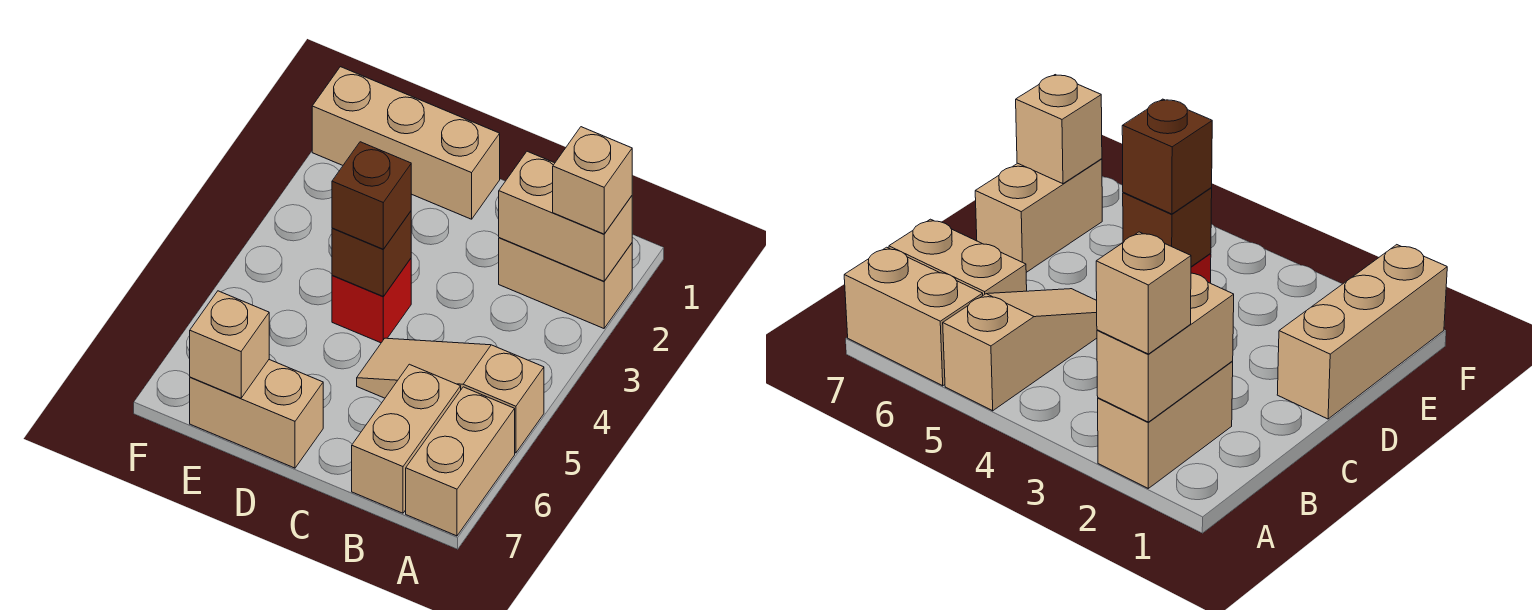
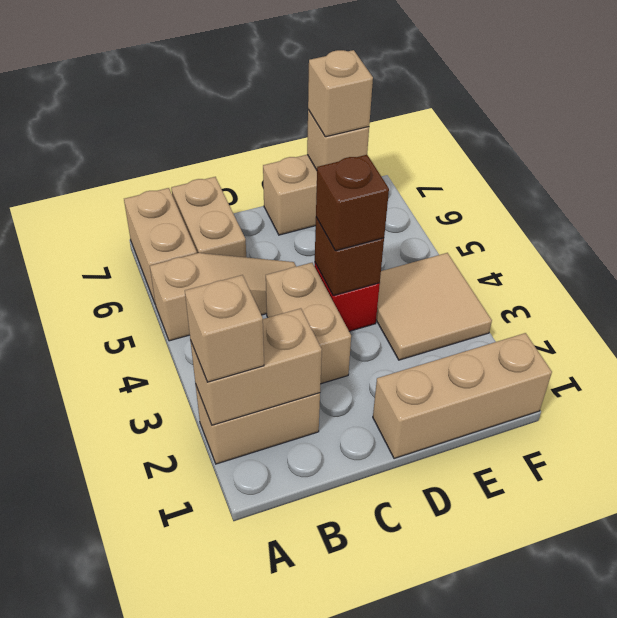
none -> tan 1x2 brick [266,263,351,384]
none -> tan 2x2 tile [376,253,492,360]
none -> tan 1x1 brick [308,50,373,137]

